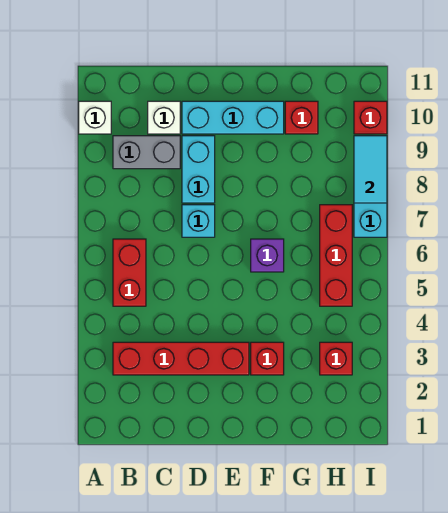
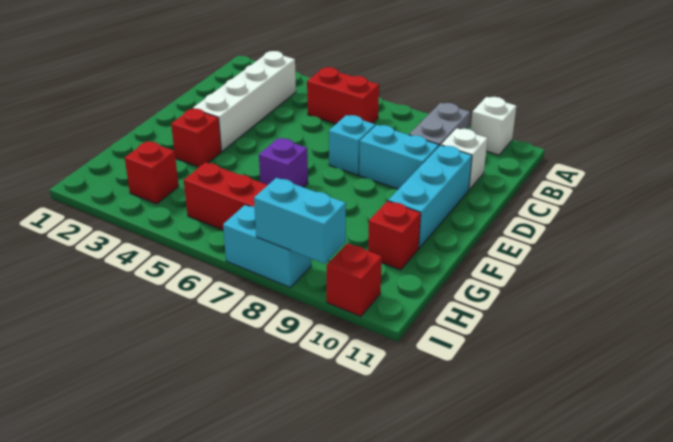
red 1x4 brick [113,342,249,375] -> white 1x4 brick [193,51,296,151]
cyan 1x2 tile [354,136,387,203] -> cyan 1x2 brick [254,178,346,264]

